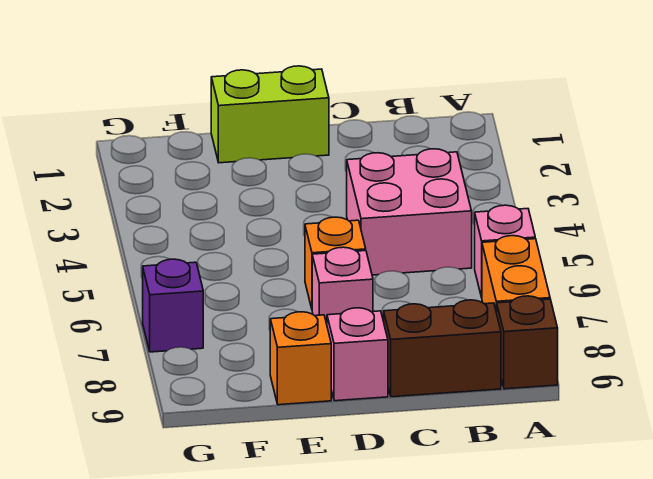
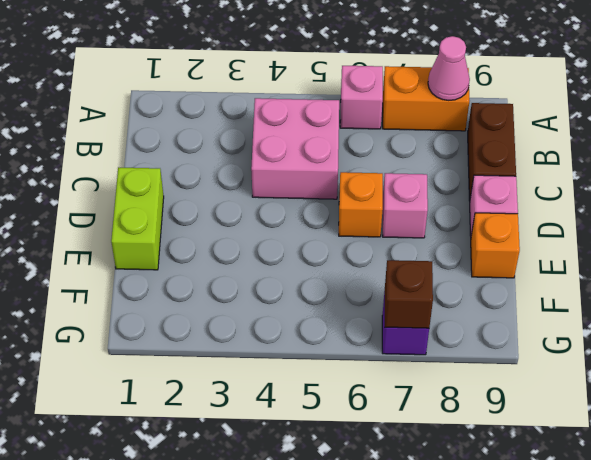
none -> pink 1x1 cone [428,36,470,101]
brown 1x1 brick [497,296,558,389] -> brown 1x1 brick moved to [385,260,433,328]

